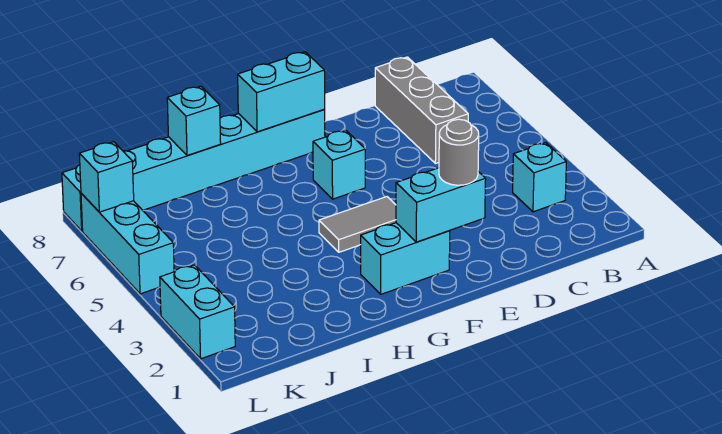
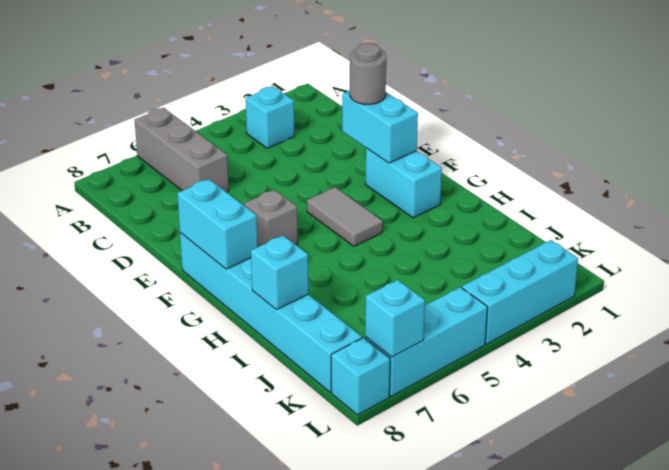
grey 1x3 brick [375,57,468,164] -> grey 1x3 brick turned to [135,108,229,192]
cyan 1x1 brick [313,130,365,199] -> grey 1x1 brick [245,190,298,247]
cyan 1x2 brick [160,265,235,359] -> cyan 1x3 brick [462,240,578,344]

